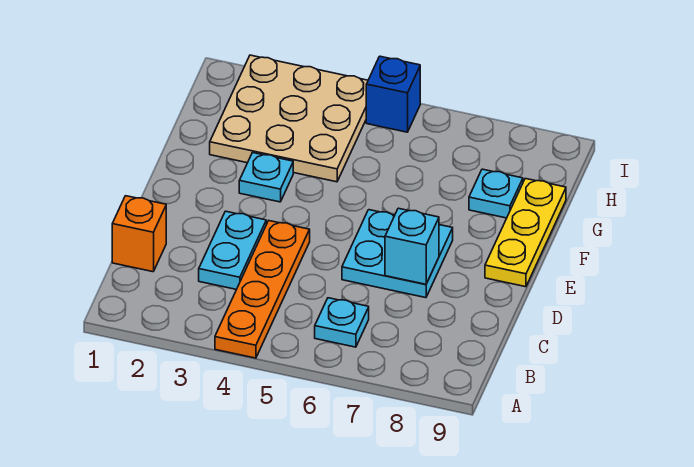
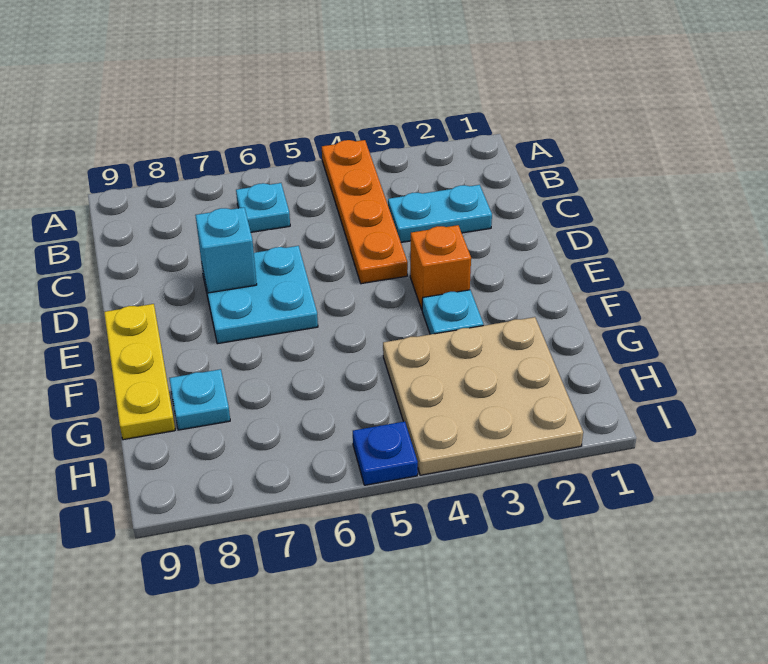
orange 1x1 brick [112,196,166,272] -> orange 1x1 brick moved to [410,225,471,309]
cyan 1x2 plate [199,211,266,289] -> cyan 1x2 plate turned to [388,185,492,242]
blue 1x1 brick [366,56,420,132] -> blue 1x1 plate [353,421,418,485]

